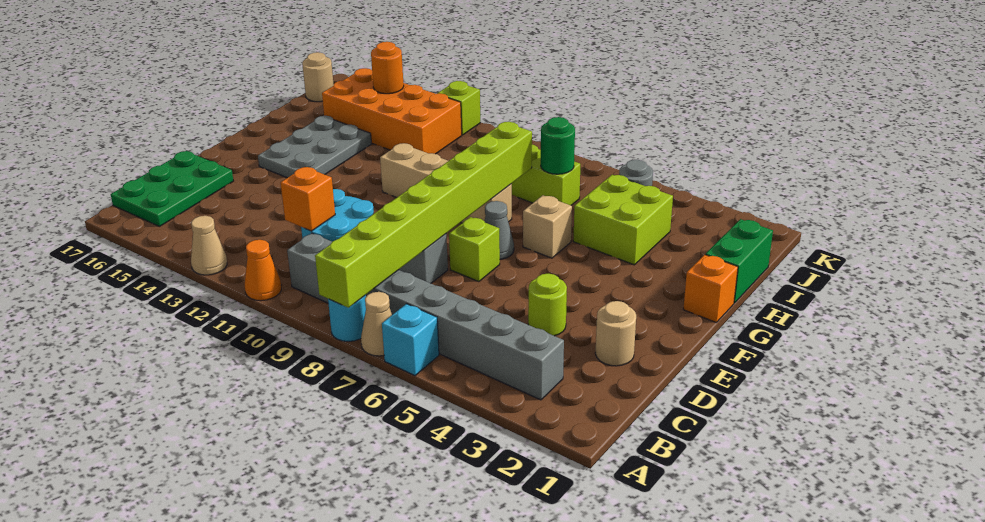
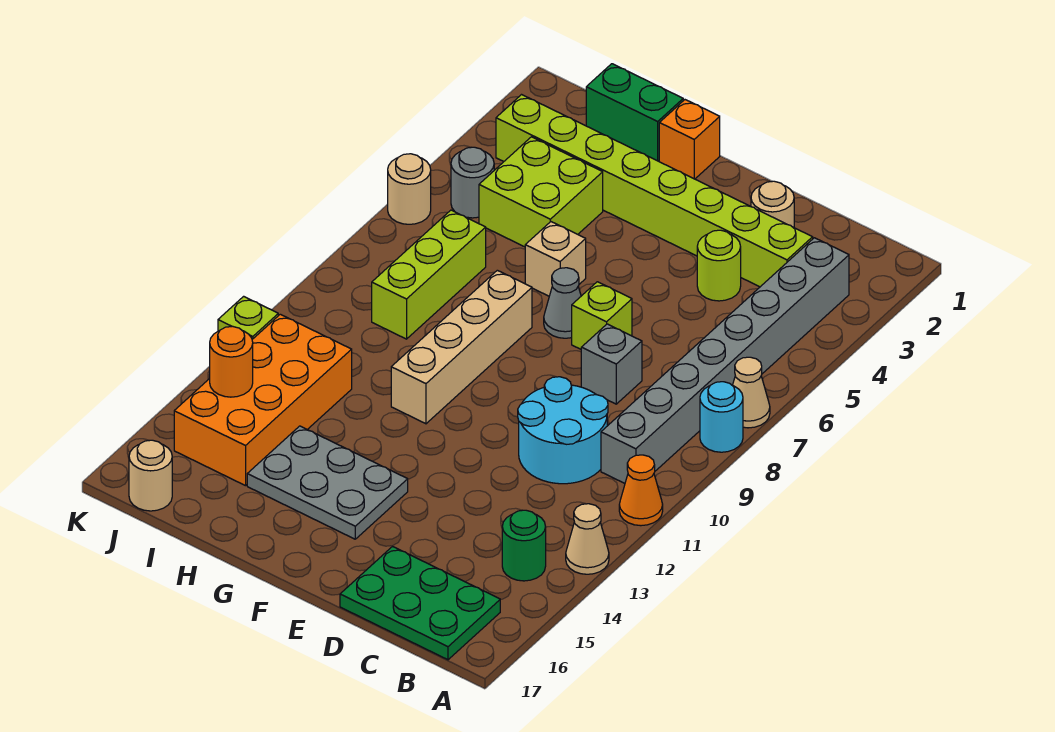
cyan 1x1 brick [382,304,439,376] -> none
lime 1x8 brick [315,122,532,308] -> lime 1x8 brick moved to [496,95,813,287]
orange 1x1 brick [280,167,335,231] -> none
green 1x1 round brick [541,117,575,174] -> green 1x1 round brick moved to [502,510,546,581]
none -> tan 1x1 round brick [388,154,431,224]

